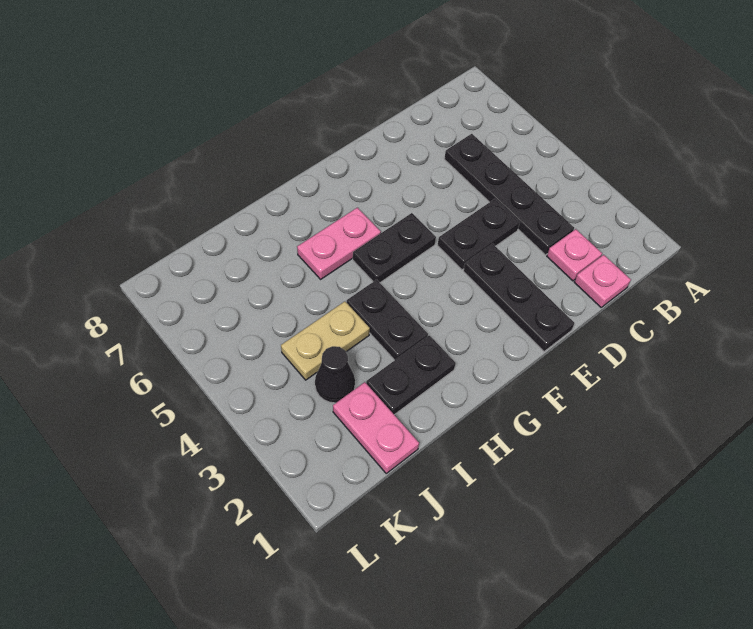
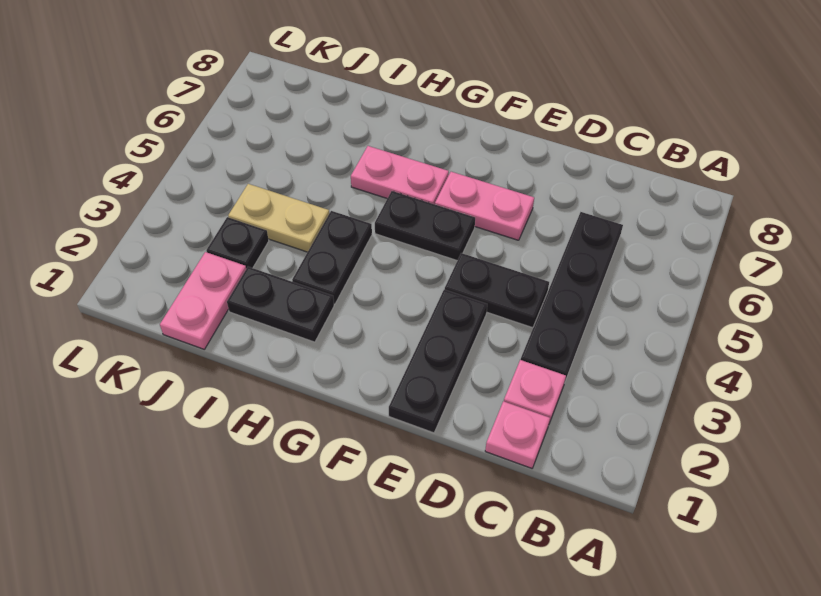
none -> pink 1x2 plate [435,172,534,240]
black 1x1 cone [315,346,355,403] -> black 1x1 plate [206,217,269,268]

